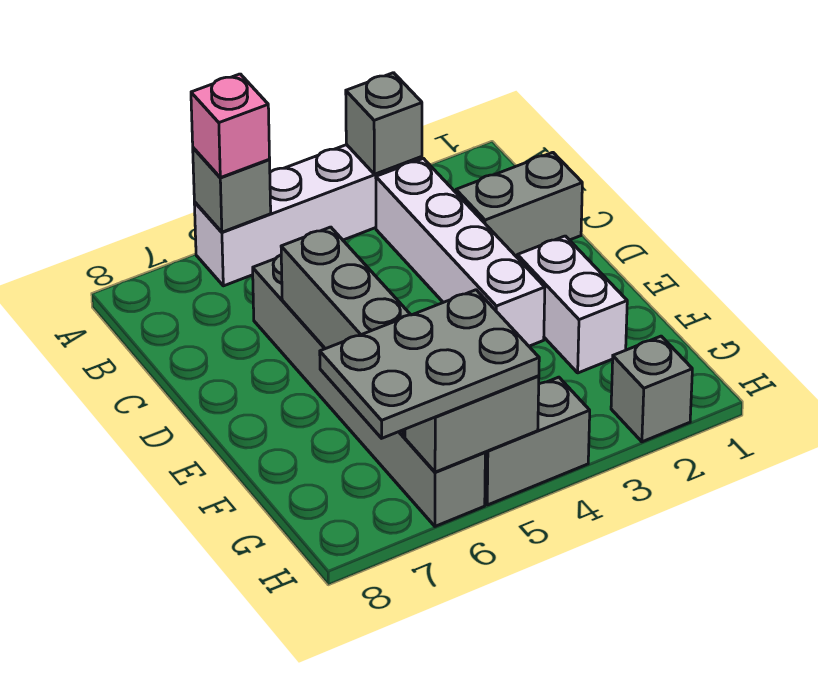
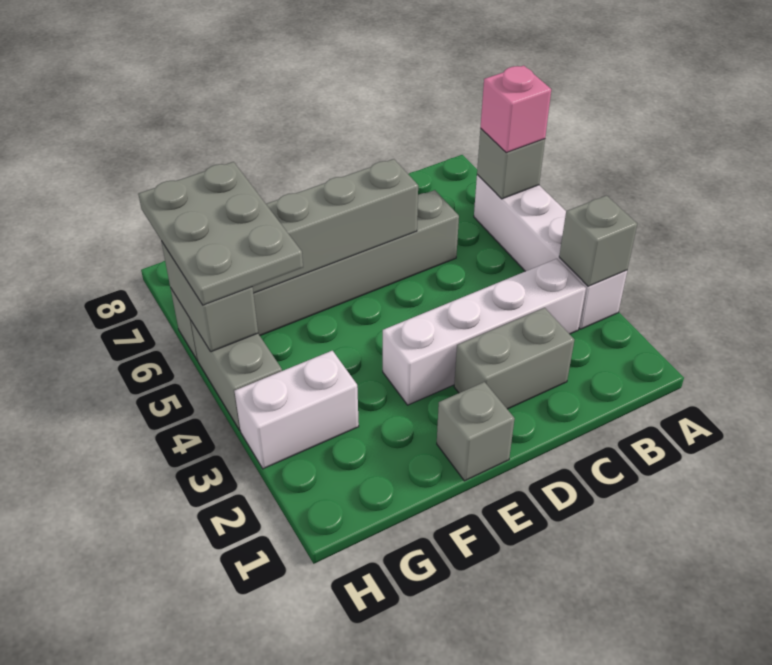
grey 1x2 brick [456,152,582,257] -> grey 1x2 brick turned to [454,308,574,409]
white 1x2 brick [517,236,627,373] -> white 1x2 brick moved to [234,351,359,469]
grey 1x1 brick [611,336,692,442] -> grey 1x1 brick moved to [437,382,515,481]

